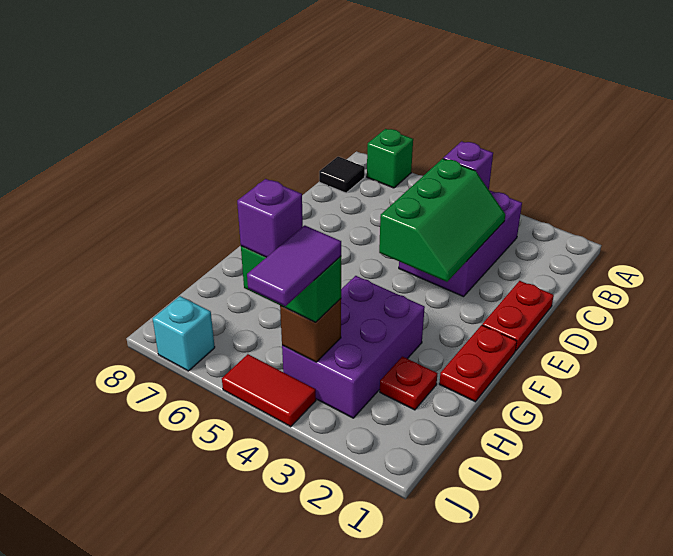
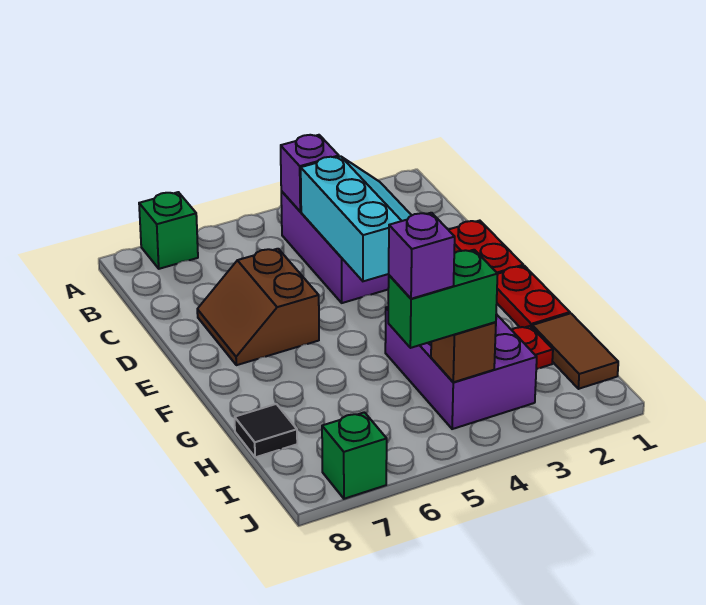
black 1x1 tile [319,157,365,193] -> black 1x1 tile moved to [235,404,297,457]
green 2x3 slope [379,159,505,282] -> cyan 2x3 slope [301,156,412,281]
none -> brown 2x2 slope [197,249,319,365]
none -> brown 1x2 tile [532,313,618,389]
purple 1x2 tile [247,225,341,306] -> none
red 1x2 tile [222,354,316,427] -> none
cyan 1x1 brick [153,296,215,371] -> green 1x1 brick [322,412,387,499]

